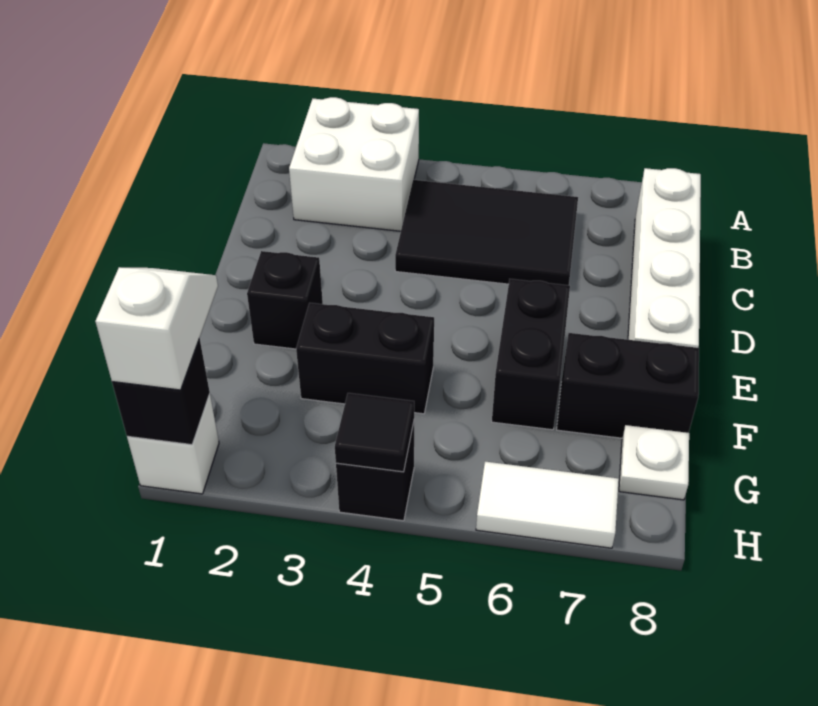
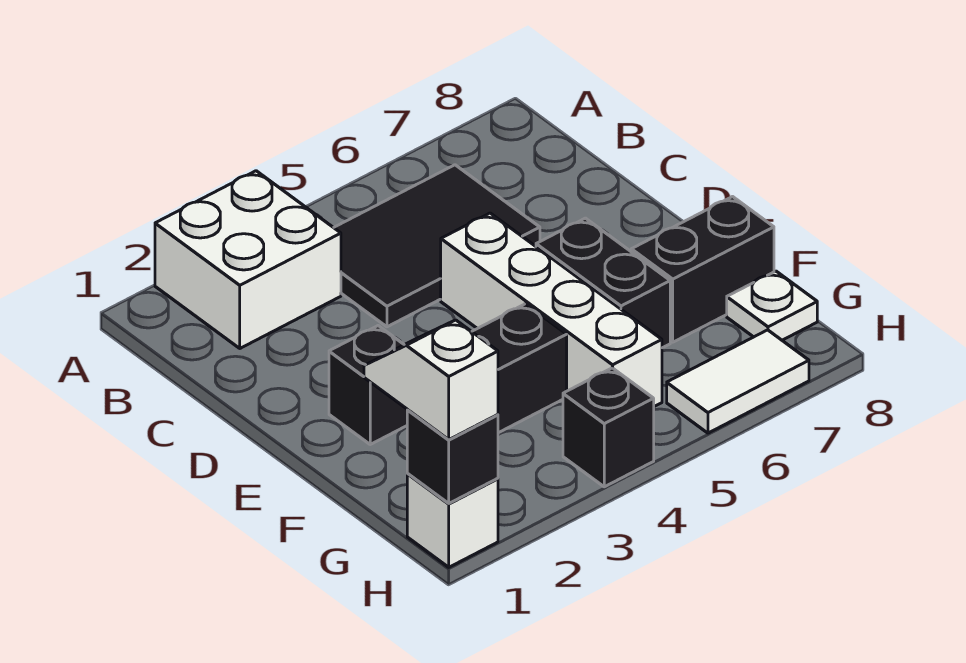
white 1x4 brick [628,168,701,348] -> white 1x4 brick moved to [441,213,662,406]
black 1x1 tile [335,393,414,472] -> none

